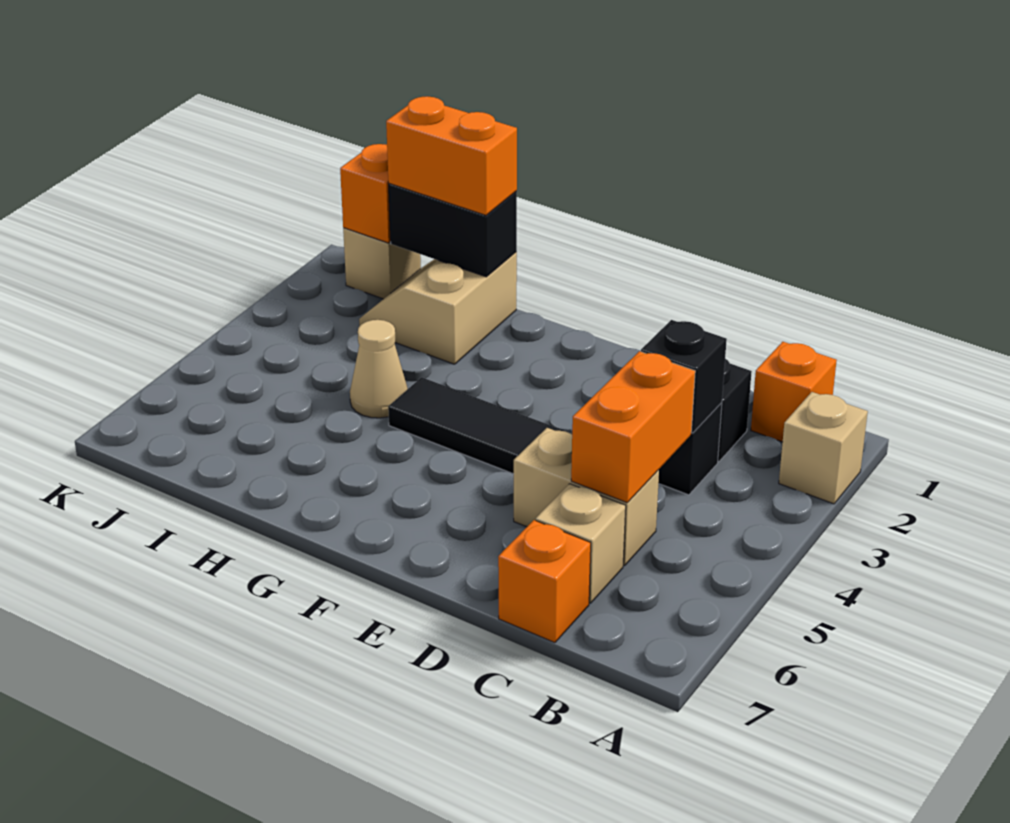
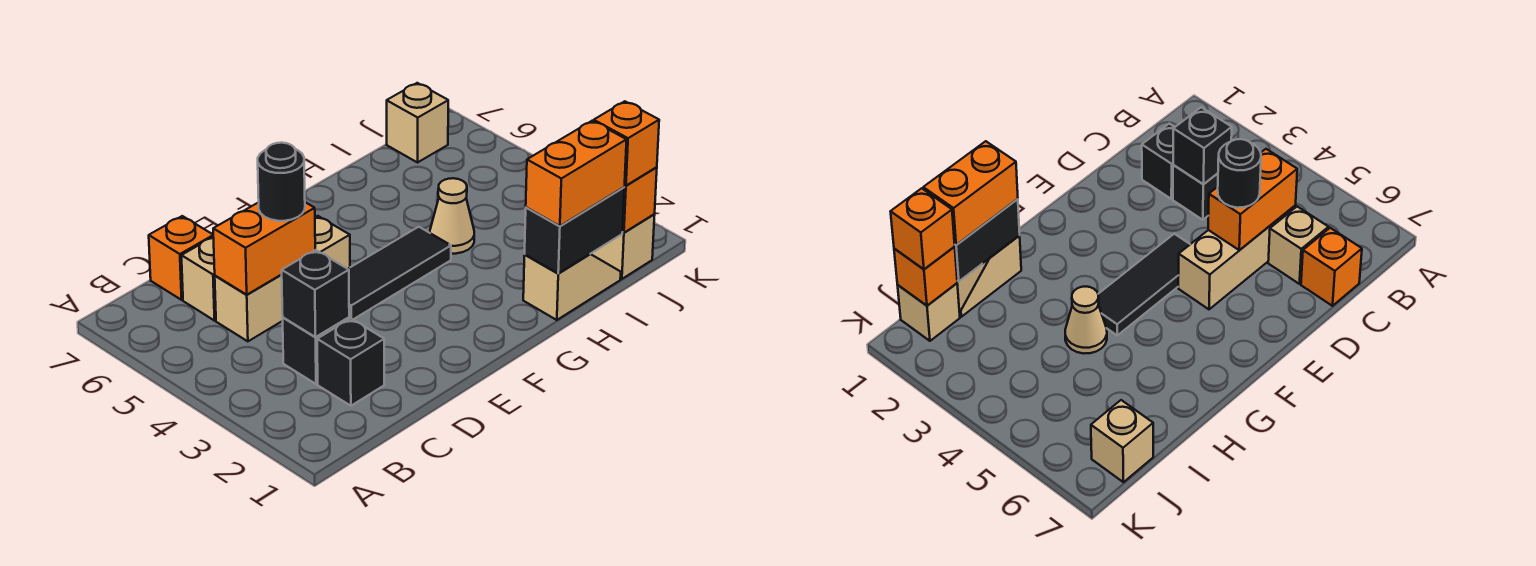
tan 1x1 brick [779,392,868,504] -> tan 1x1 brick moved to [387,83,448,162]
orange 1x1 brick [751,342,837,442] -> orange 1x1 brick moved to [594,101,659,186]
orange 1x2 brick [571,351,695,503] -> orange 1x2 brick turned to [213,202,315,295]
tan 1x2 brick [514,428,659,566] -> tan 1x3 brick [215,216,350,341]
none -> black 1x1 round brick [258,143,305,221]
tan 2x2 slope [359,252,517,364] -> tan 1x2 slope [523,254,621,320]

